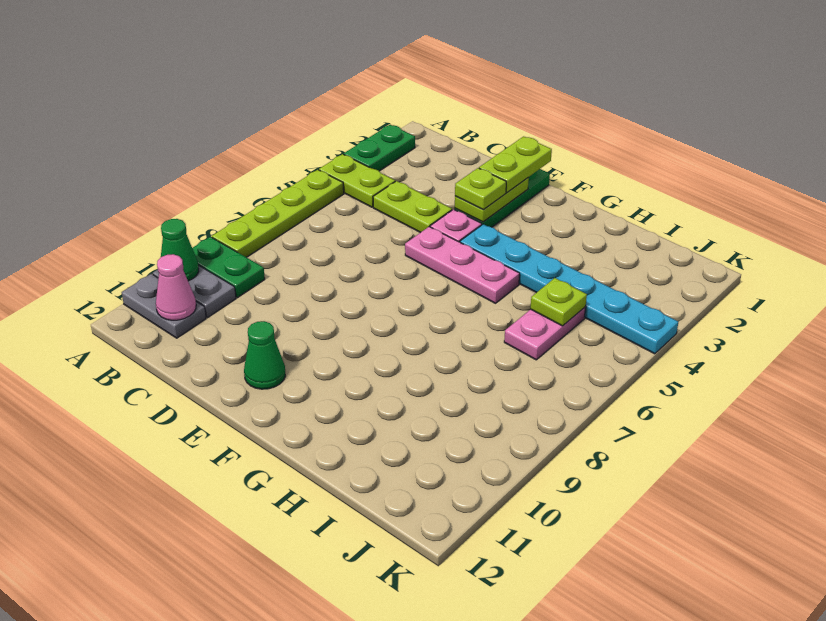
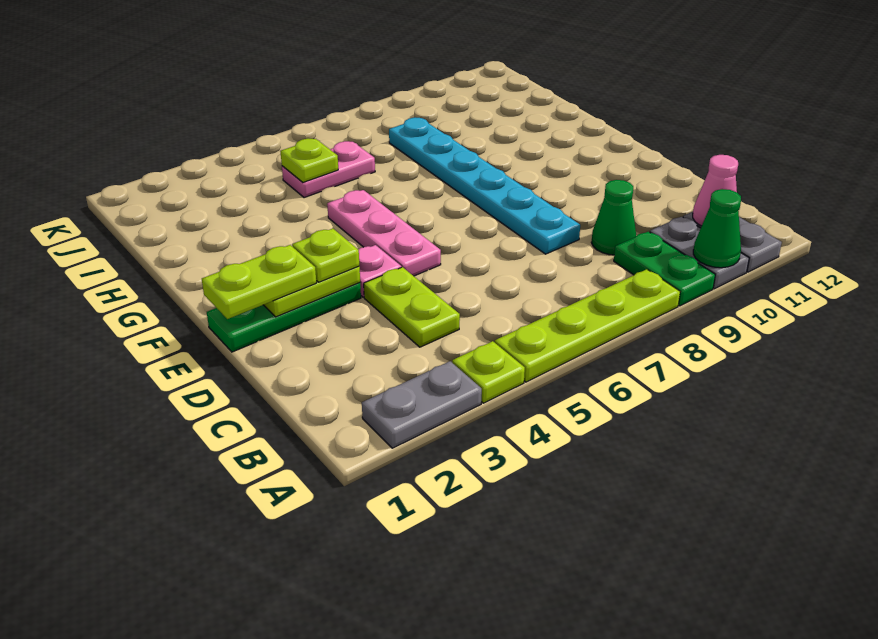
green 1x2 plate [344,125,415,171] -> grey 1x2 plate [362,361,482,448]
lime 1x2 plate [319,154,395,207] -> lime 1x1 plate [452,341,525,403]
green 1x1 cone [244,321,285,389] -> green 1x1 cone moved to [591,180,636,255]
cyan 1x6 plate [460,224,678,354] -> cyan 1x6 plate moved to [389,117,580,254]

